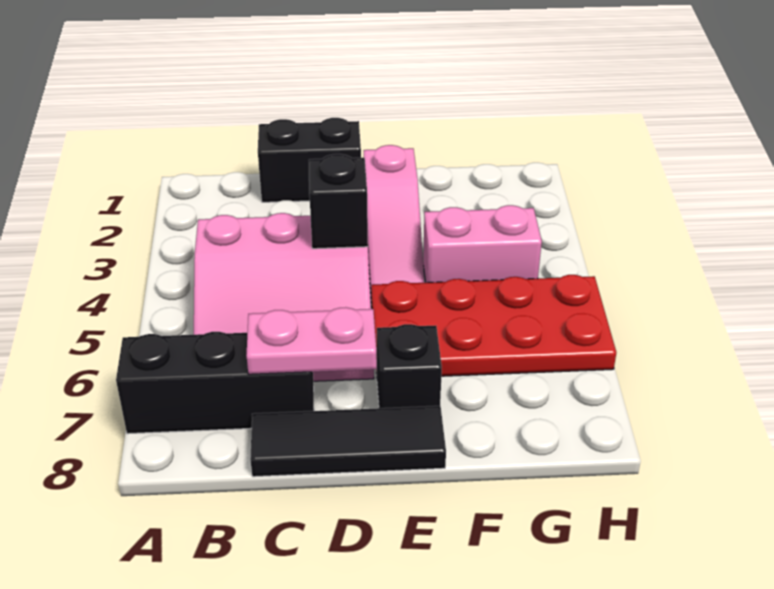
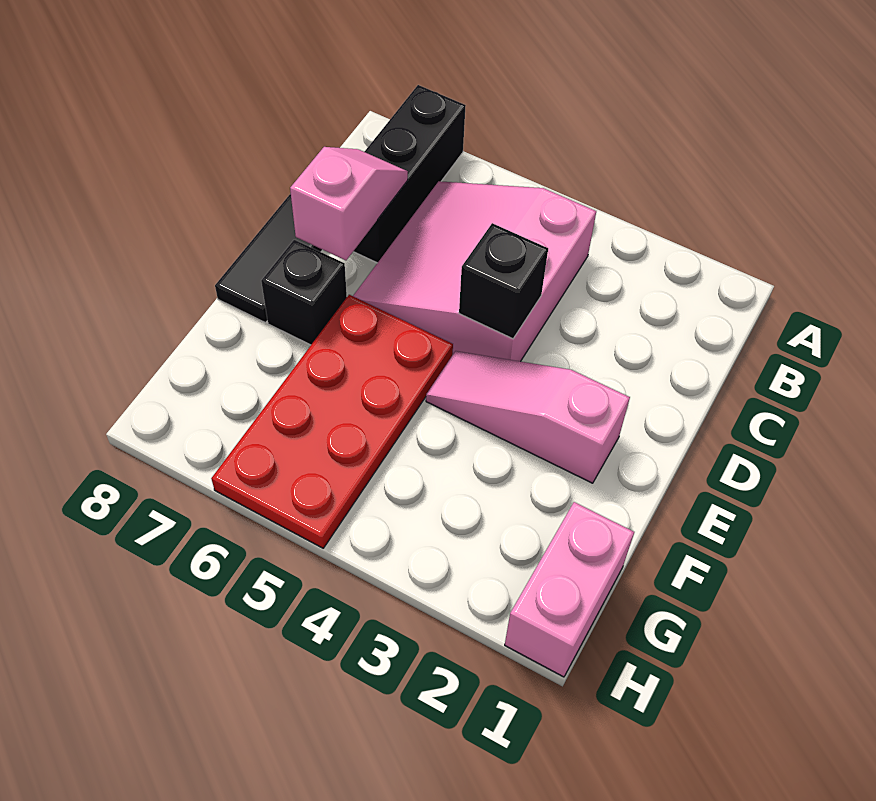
black 1x2 brick [258,118,361,202] -> none
pink 1x2 plate [246,307,377,374] -> pink 1x2 slope [290,147,408,260]
pink 1x2 brick [423,205,542,283] -> pink 1x2 brick moved to [505,502,634,677]

